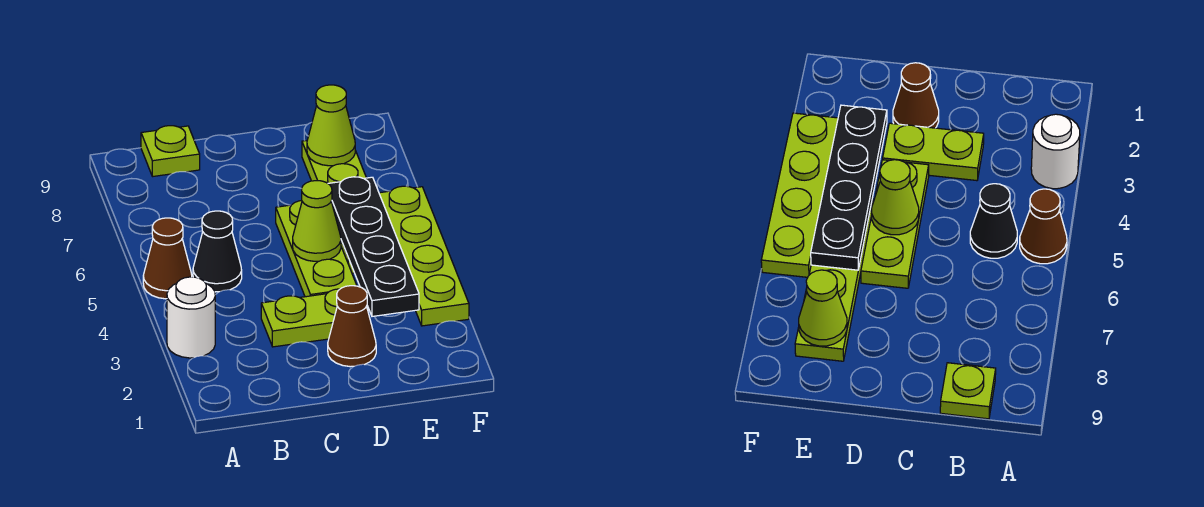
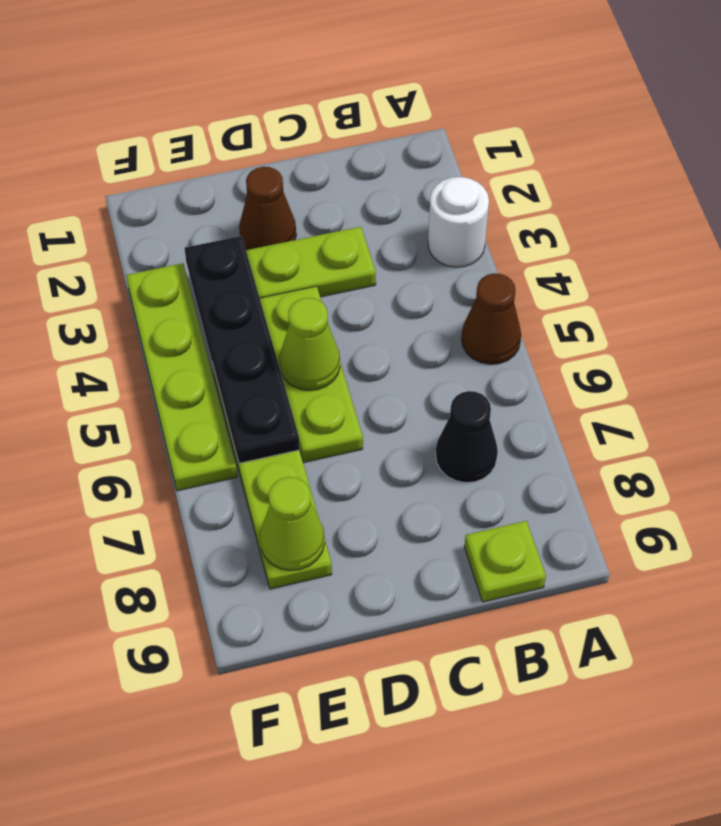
black 1x1 cone [193,211,242,292] -> black 1x1 cone moved to [436,391,498,483]

